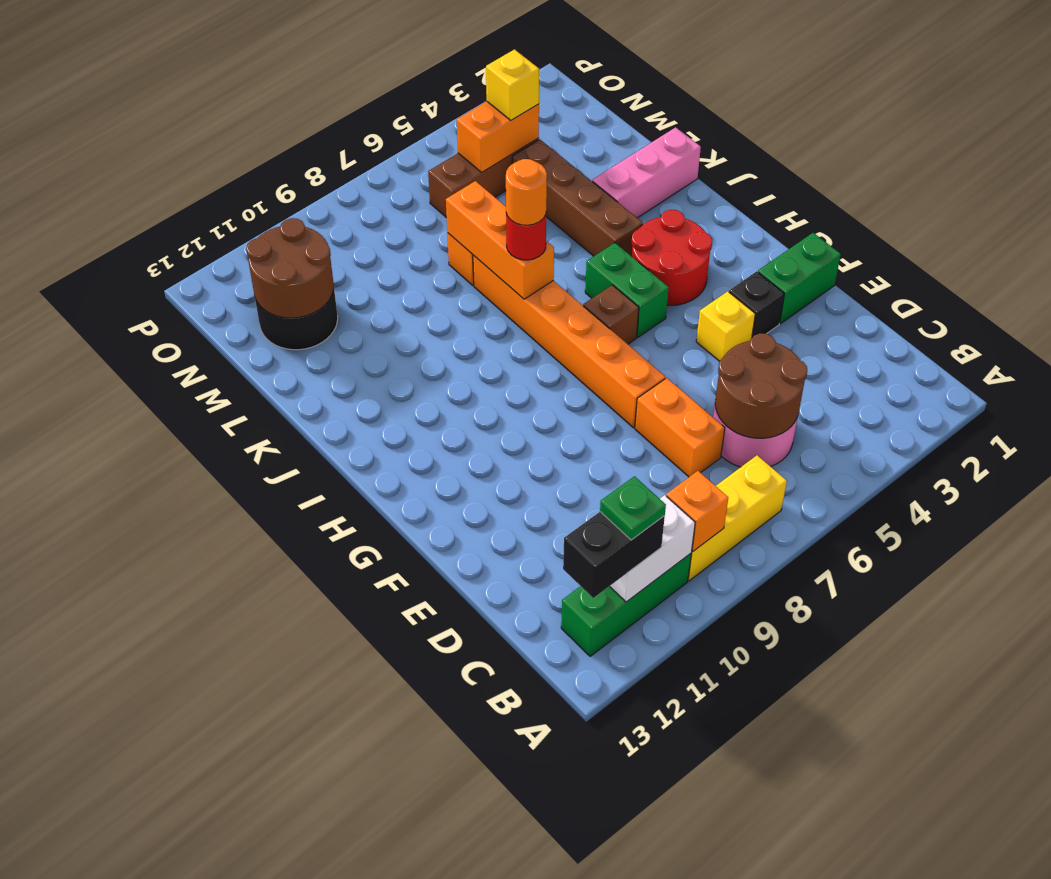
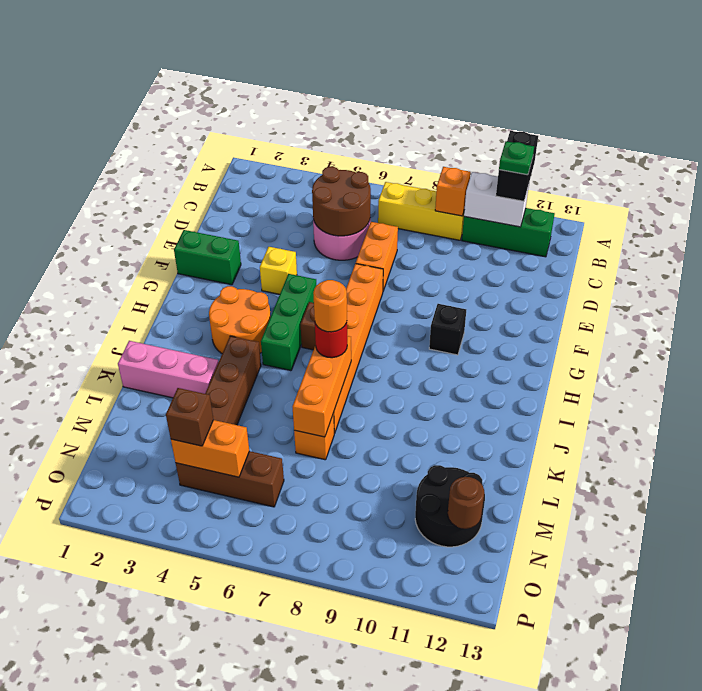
black 1x2 brick [563,512,665,598] -> black 1x2 brick turned to [496,131,538,201]
black 1x1 brick [729,271,784,337] -> black 1x1 brick moved to [429,304,466,355]
red 2x2 round brick [631,210,712,305] -> orange 2x2 round brick [209,286,271,353]
green 1x2 brick [585,243,669,337] -> green 1x3 brick [261,274,317,371]
brown 2x2 round brick [246,218,334,318] -> brown 1x1 round brick [448,477,484,529]
yellow 1x1 brick [486,50,539,120] -> brown 1x1 brick [166,388,213,446]

